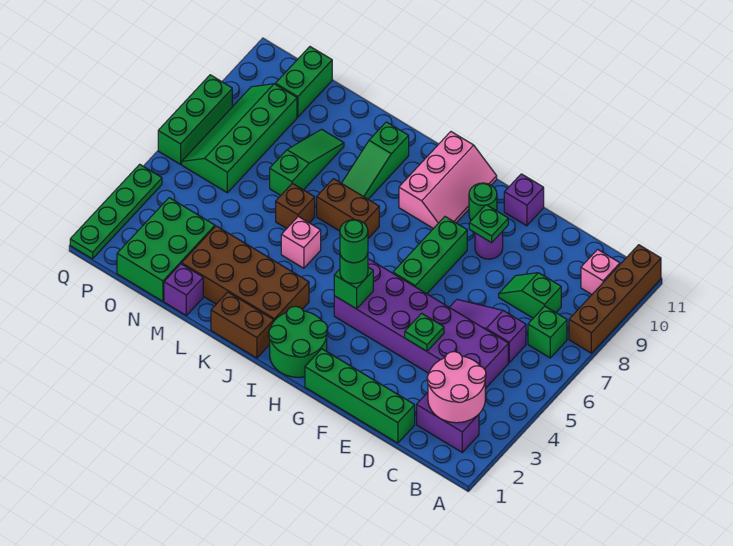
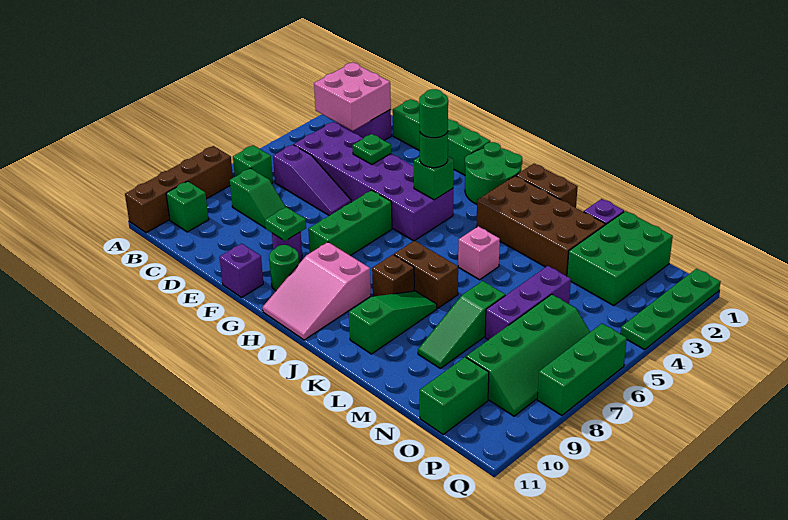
pink 2x2 round brick [427,352,486,423] -> pink 2x2 brick [314,63,391,131]
pink 1x1 brick [581,249,620,294] -> green 1x1 brick [166,181,209,232]
pink 2x3 slope [399,132,497,229] -> pink 2x3 slope turned to [263,242,371,340]
brown 1x1 brick [276,183,315,229] -> brown 1x1 brick moved to [372,255,414,296]
none -> purple 1x3 brick [485,266,571,340]

